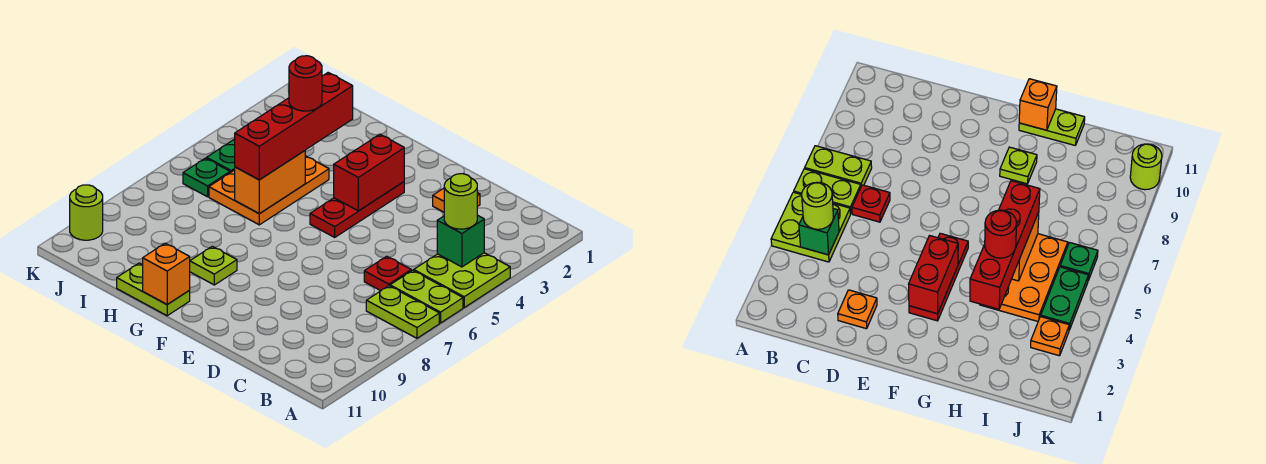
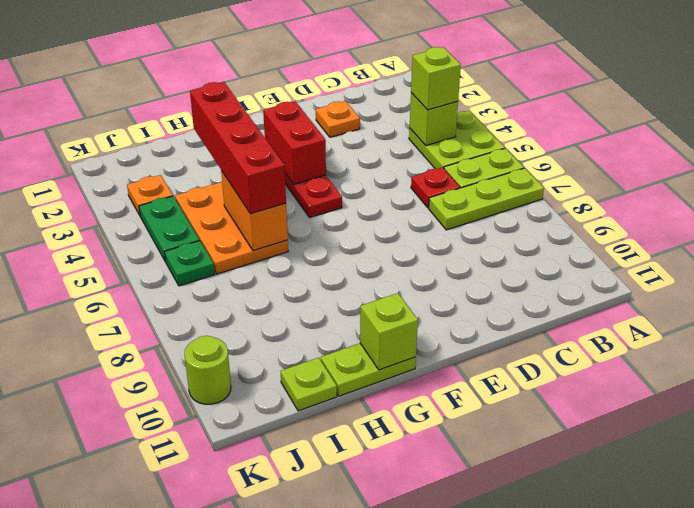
lime 1x2 plate [366,286,439,338] -> lime 1x3 plate [429,168,544,230]
green 1x1 brick [437,215,484,267] -> lime 1x1 brick [410,93,458,145]
lime 1x1 round brick [444,174,477,229] -> lime 1x1 brick [411,47,461,110]
lime 1x1 plate [190,246,237,285] -> lime 1x1 plate moved to [281,358,337,411]
orange 1x1 brick [143,243,190,304] -> lime 1x1 brick [360,293,418,370]
red 1x1 round brick [289,56,322,111] -> none

